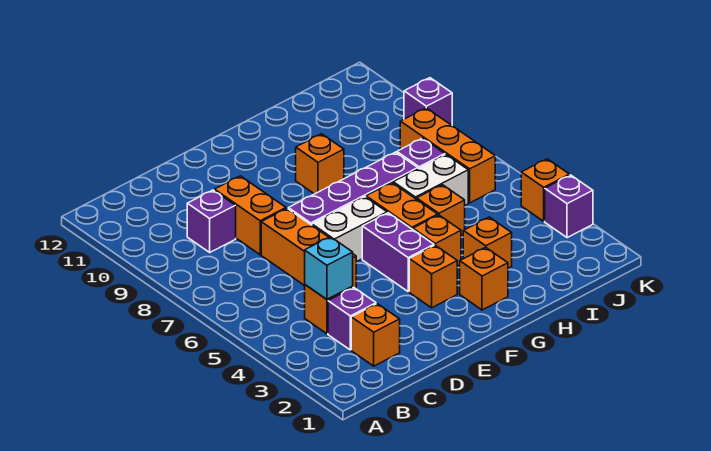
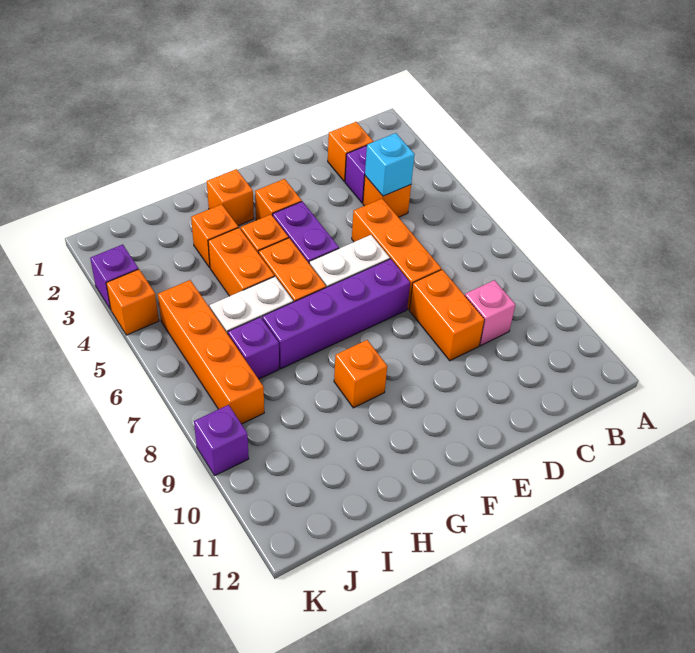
purple 1x1 brick [187,190,236,252] -> pink 1x1 brick [465,280,515,346]
orange 1x1 brick [417,185,465,236] -> orange 1x2 brick [208,228,274,296]
orange 1x3 brick [400,108,495,203] -> orange 1x4 brick [158,280,264,424]

